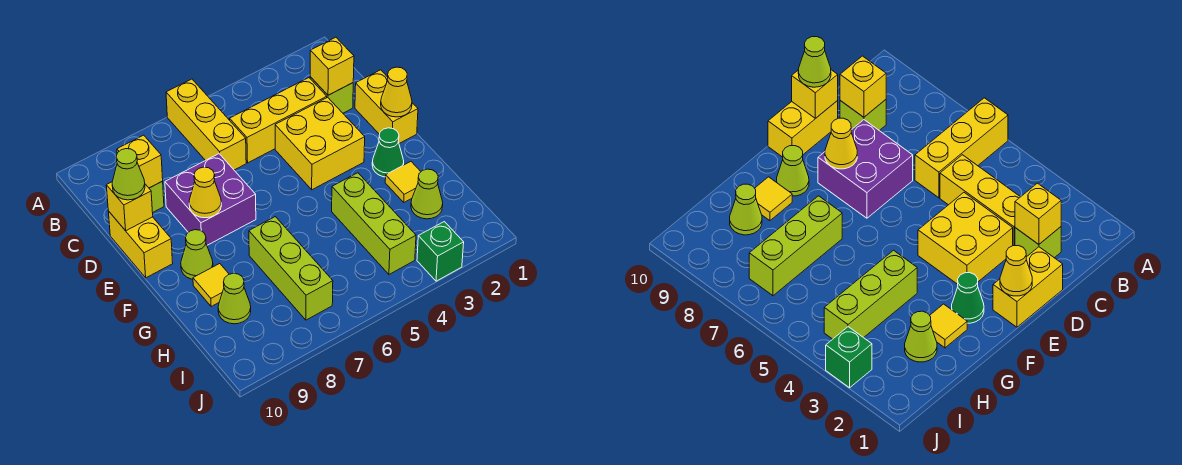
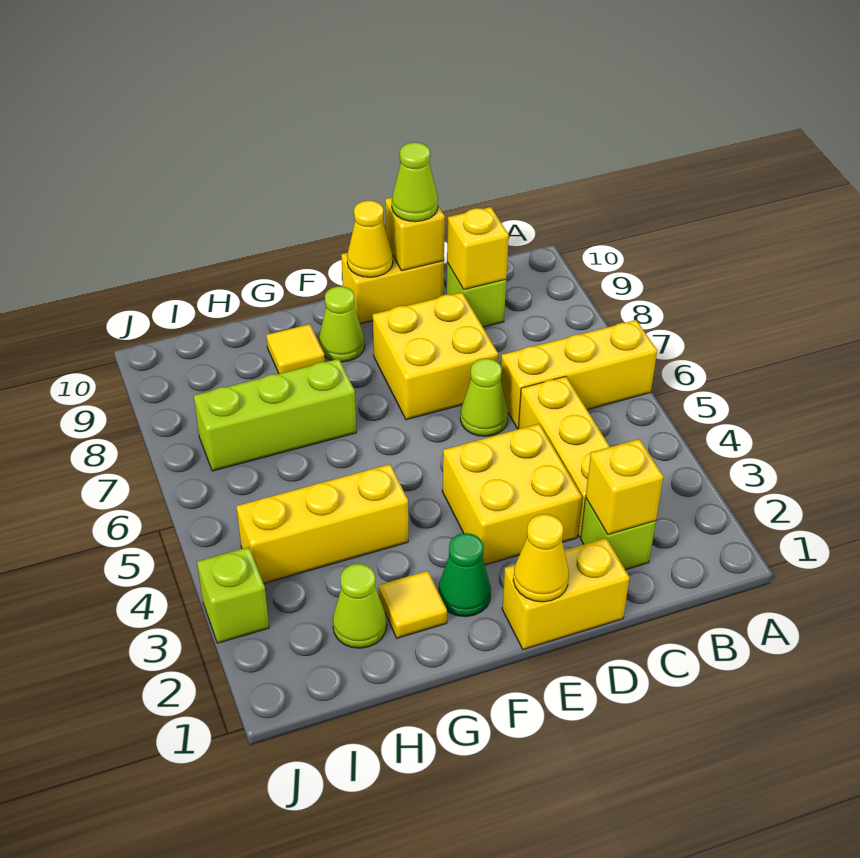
purple 2x2 brick [165,154,256,245] -> yellow 2x2 brick [373,292,498,420]
yellow 1x1 cone [189,167,221,218] -> yellow 1x1 cone moved to [347,201,393,277]
lime 1x3 brick [332,173,416,274] -> yellow 1x3 brick [236,464,408,584]
lime 1x1 cone [218,273,251,324] -> lime 1x1 cone moved to [460,359,508,436]
green 1x1 brick [417,222,464,281] -> lime 1x1 brick [197,547,269,643]

